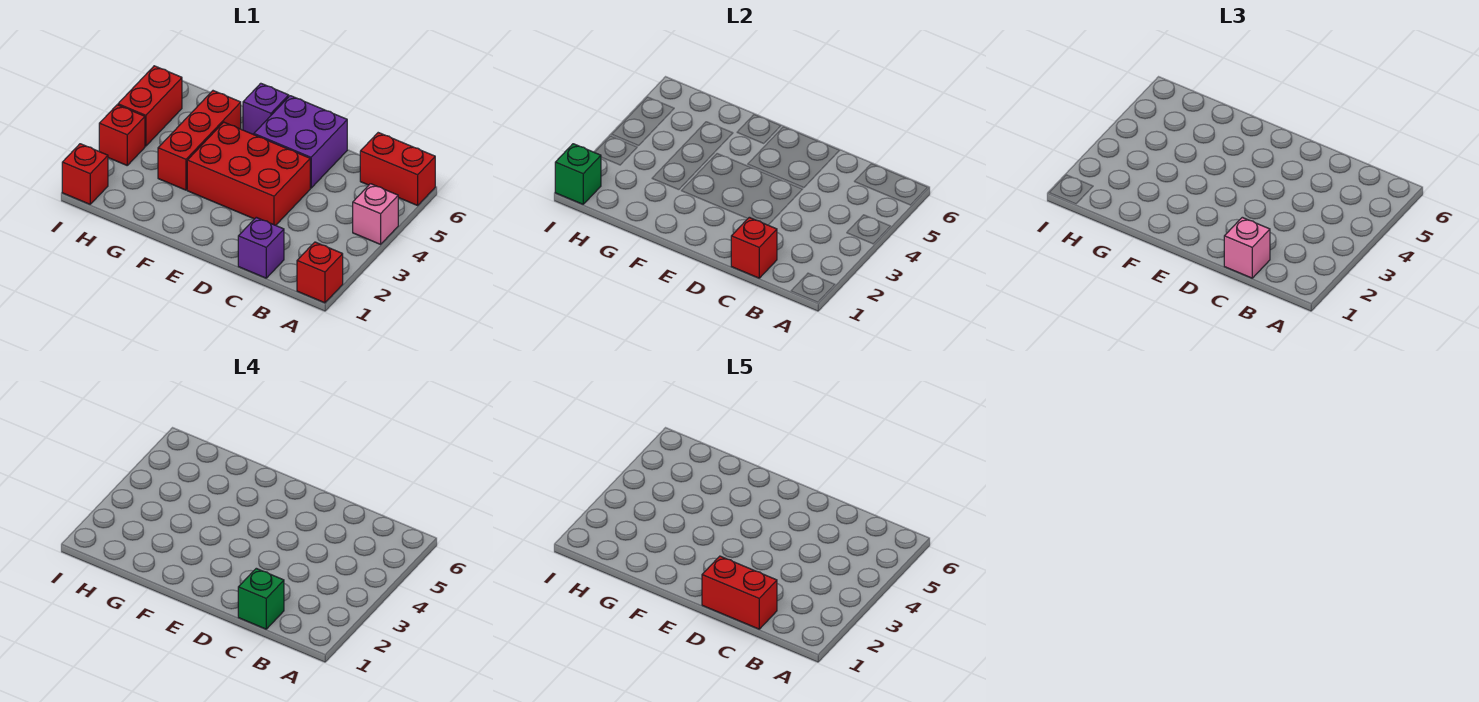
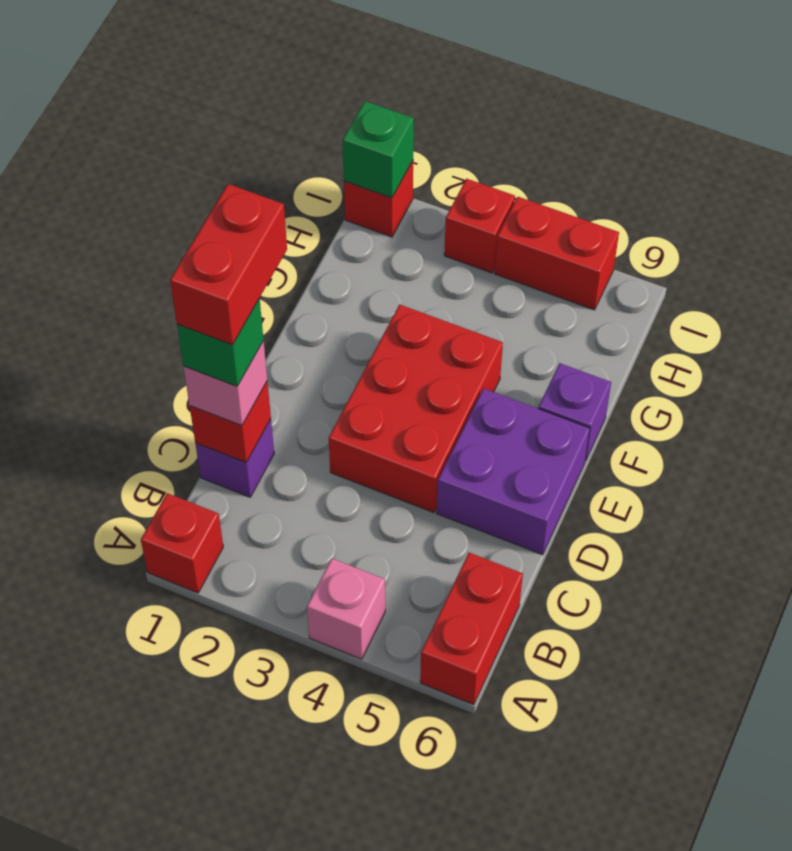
red 1x3 brick [158,91,241,190] -> none

